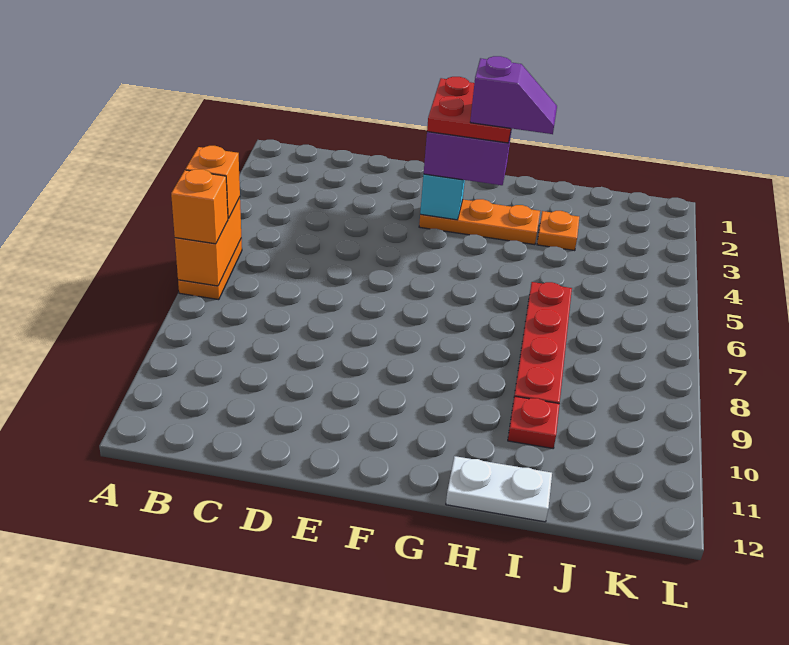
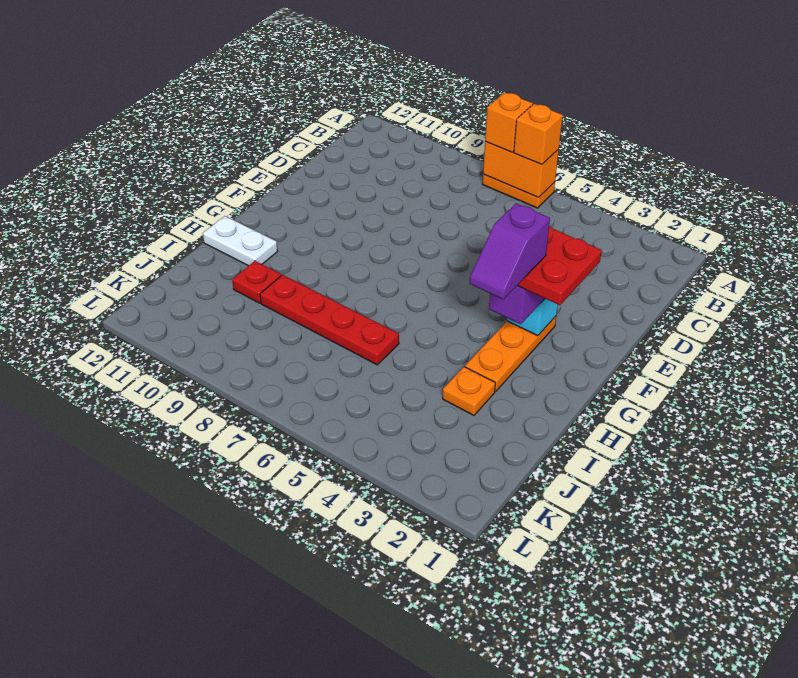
white 1x2 plate [446,456,552,522] -> white 1x2 plate turned to [203,216,278,266]

